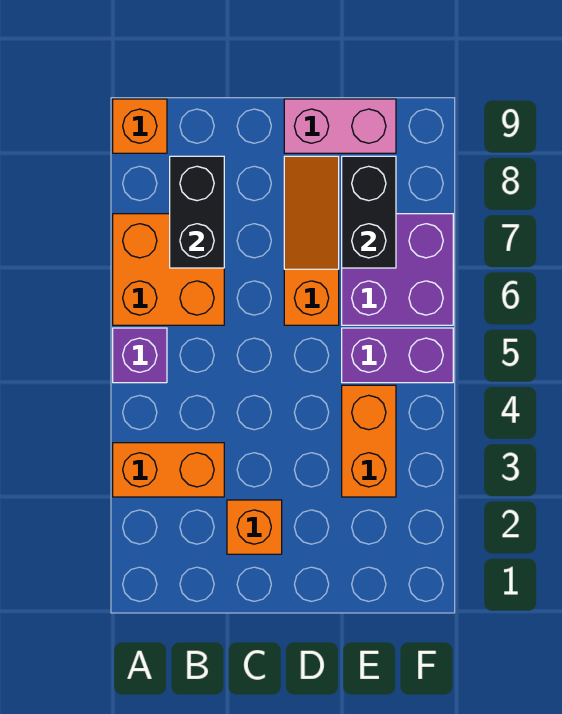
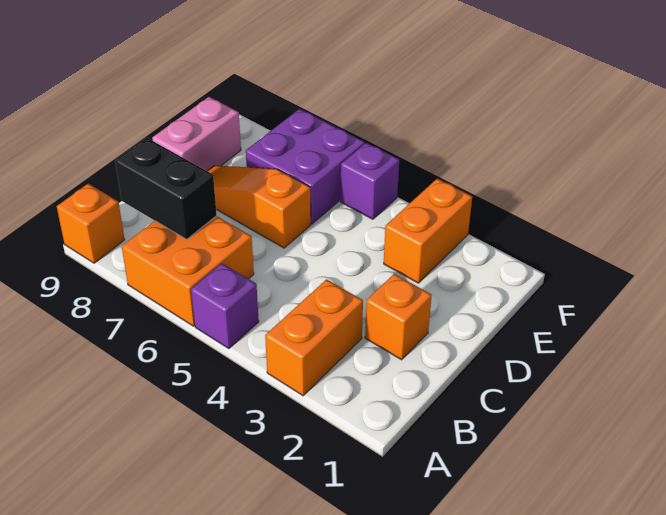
orange 1x2 brick [342,385,396,497] -> orange 1x2 brick turned to [384,179,472,283]
purple 1x2 brick [342,328,453,383] -> purple 1x1 brick [340,143,399,219]
black 1x2 brick [342,156,396,268] -> none

